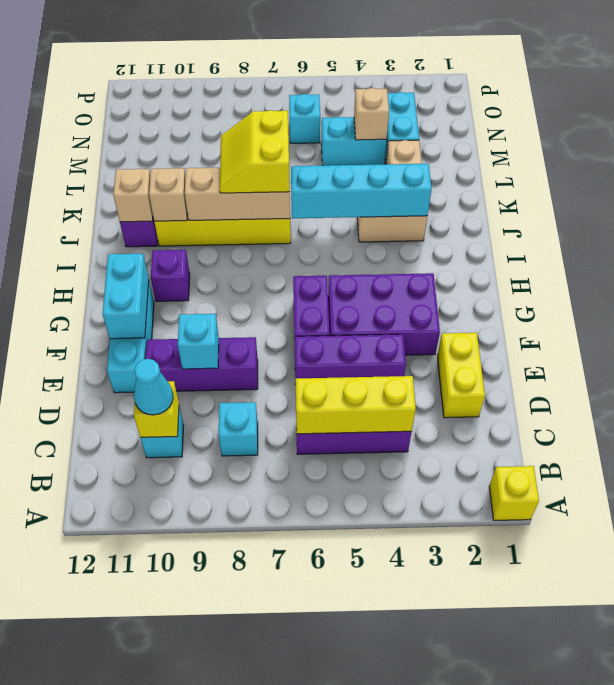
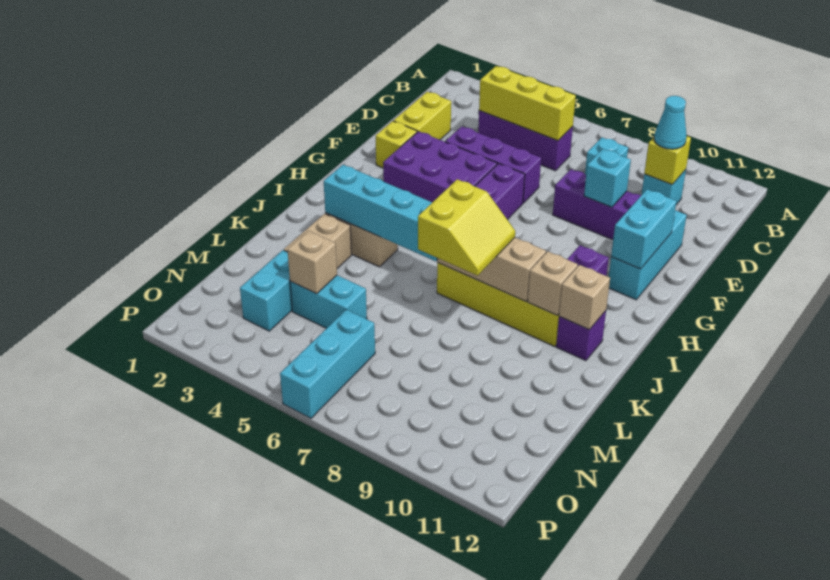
yellow 1x1 brick [489,466,539,520] -> yellow 1x1 brick moved to [376,121,417,168]
cyan 1x1 brick [289,94,320,143] -> cyan 1x3 brick [280,310,375,418]

